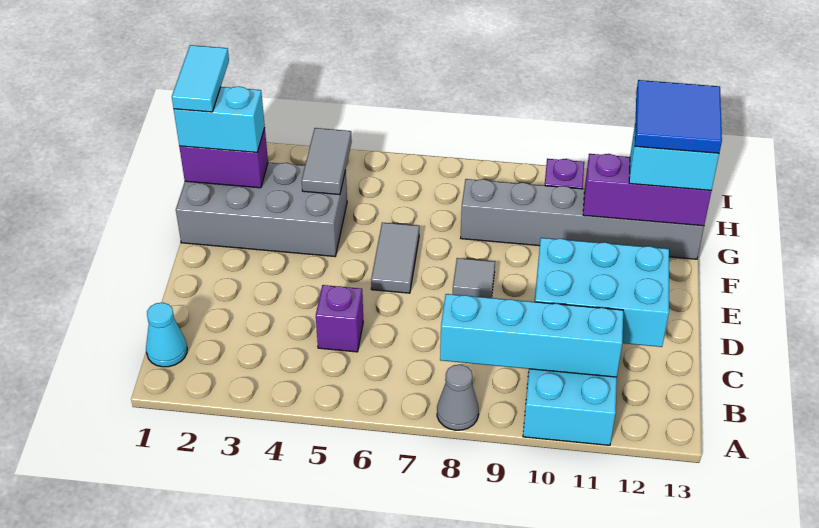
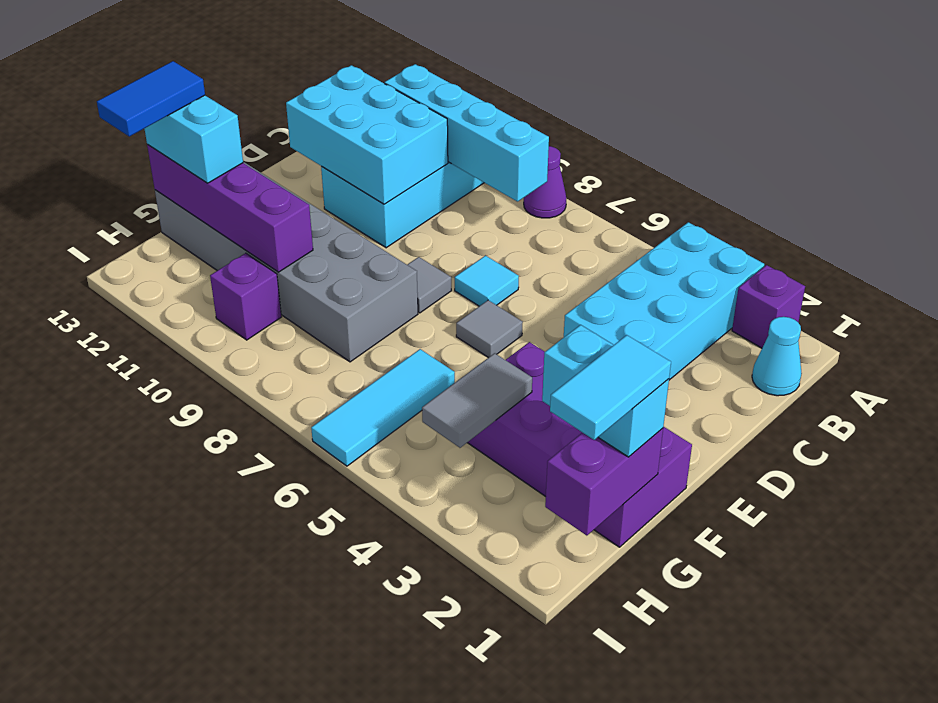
none -> cyan 2x4 brick [564,222,764,380]
grey 1x1 cone [437,365,479,430] -> purple 1x1 cone [524,146,566,218]
purple 1x1 brick [316,285,363,352] -> purple 1x1 brick moved to [732,265,805,348]
none -> cyan 1x1 tile [455,256,519,306]
grey 1x2 tile [371,223,419,293] -> grey 1x1 tile [456,300,523,358]
grey 2x4 brick [176,162,347,256] -> purple 2x4 brick [467,342,692,547]
purple 1x2 brick [179,128,268,188] -> purple 1x2 brick turned to [545,428,663,536]
none -> cyan 1x3 tile [311,349,455,466]
grey 1x6 brick [461,179,704,259] -> grey 2x6 brick [155,162,418,362]
purple 1x3 brick [583,154,711,226] -> purple 1x4 brick [147,144,313,272]
blue 2x2 tile [635,80,722,153] -> blue 1x2 tile [97,61,205,136]

